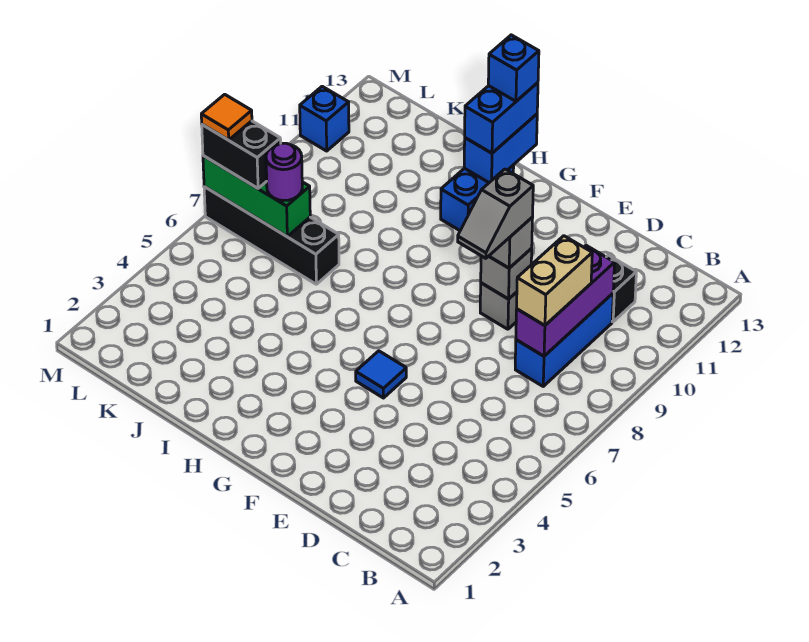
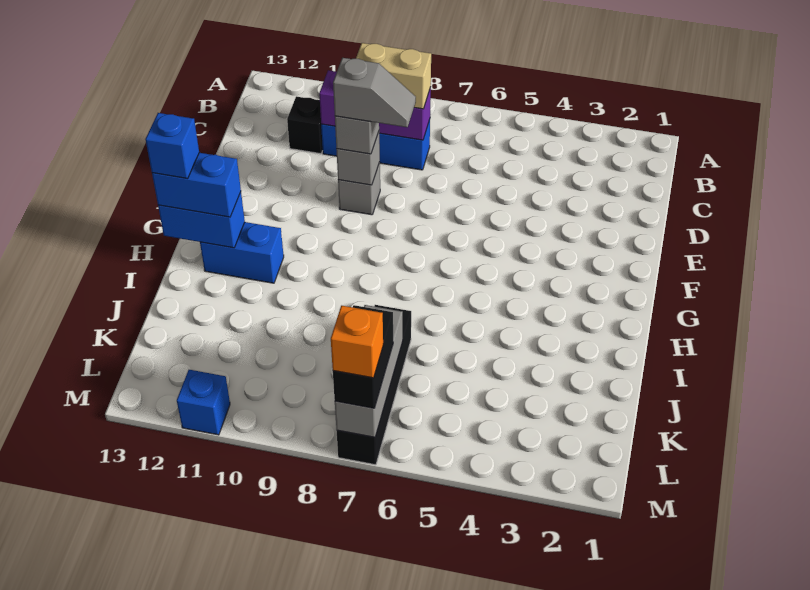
blue 1x1 tile [356,351,406,398] -> none
green 1x3 brick [203,156,310,236] -> grey 1x3 brick [335,305,403,437]
purple 1x1 round brick [266,143,302,201] -> none
orange 1x1 tile [201,94,252,140] -> orange 1x1 brick [331,306,383,378]

